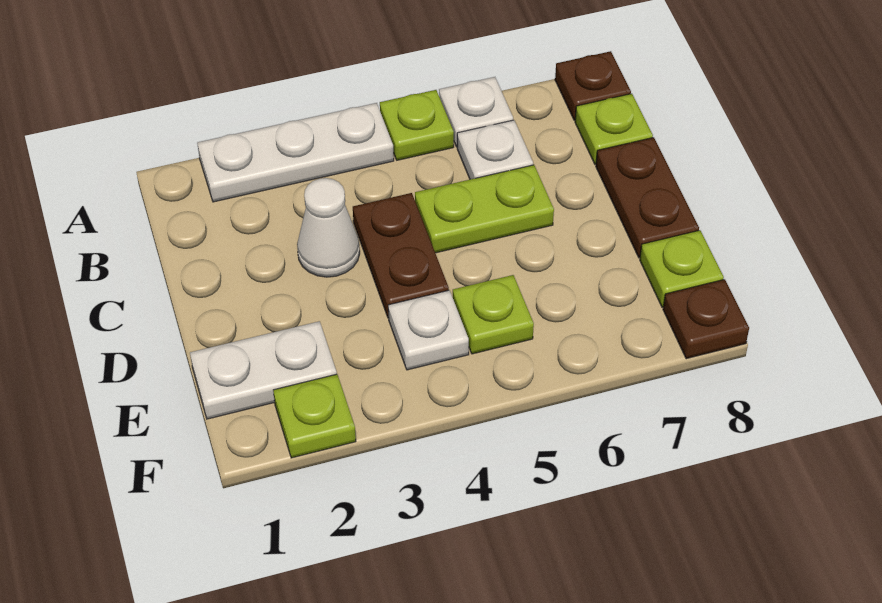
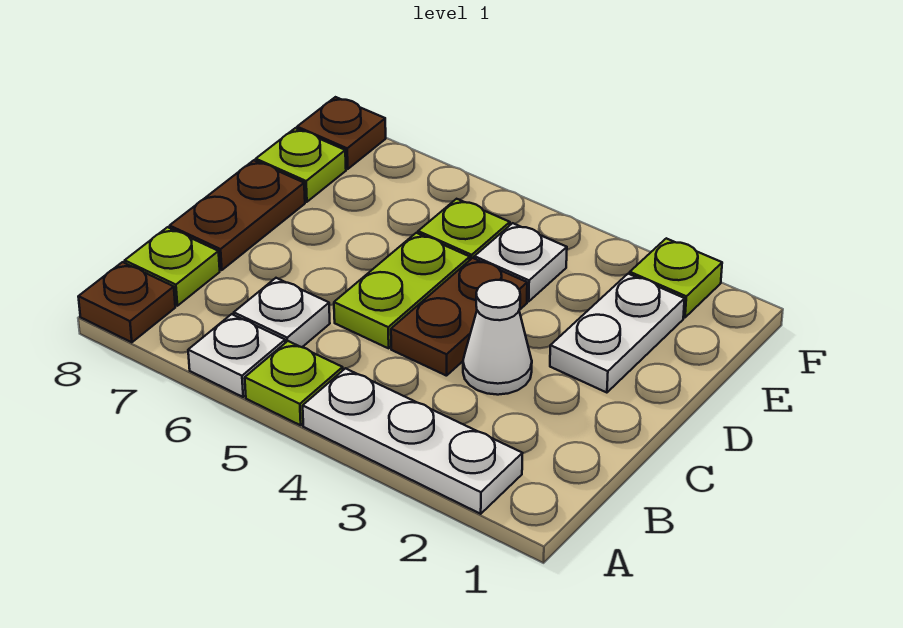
lime 1x2 plate [415,165,554,253] -> lime 1x2 plate turned to [334,233,470,348]
white 1x2 plate [190,321,337,419] -> white 1x2 plate turned to [550,274,685,393]

